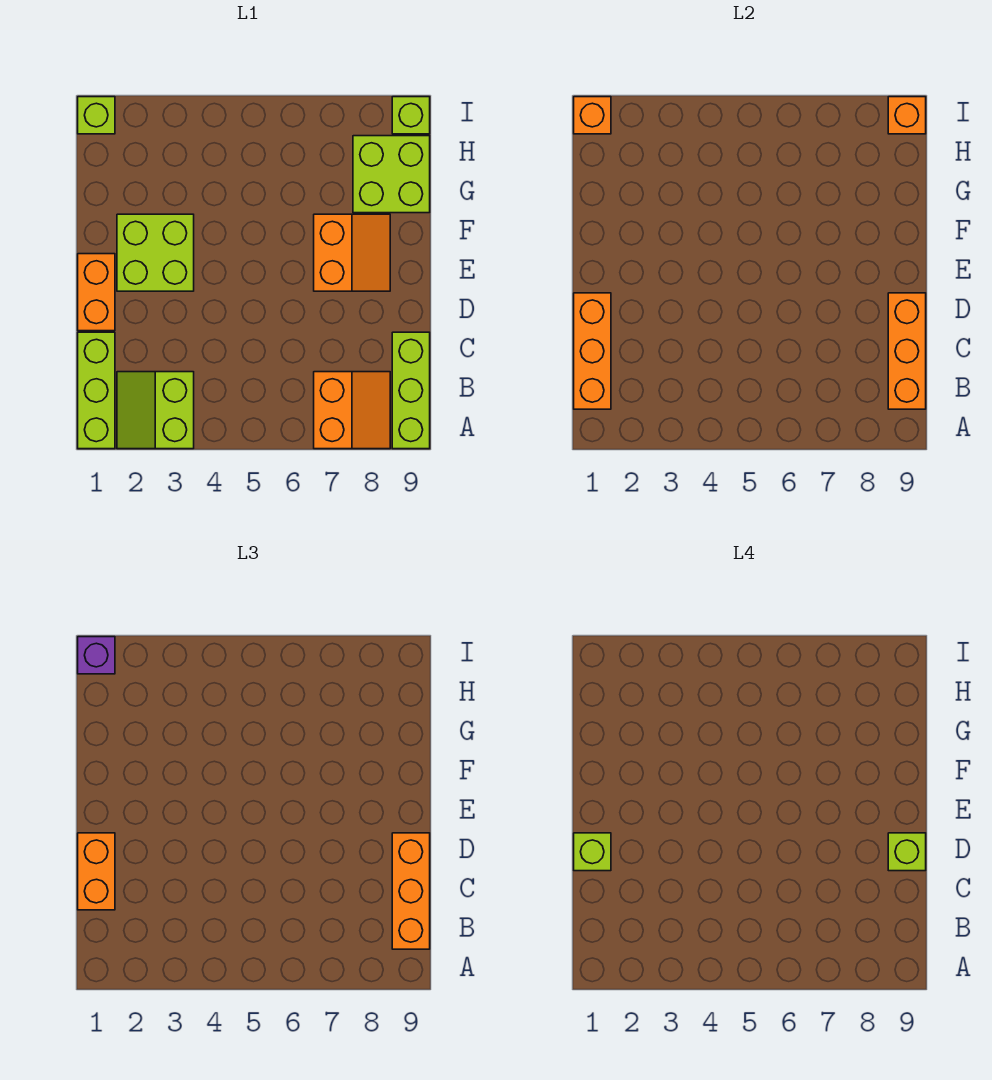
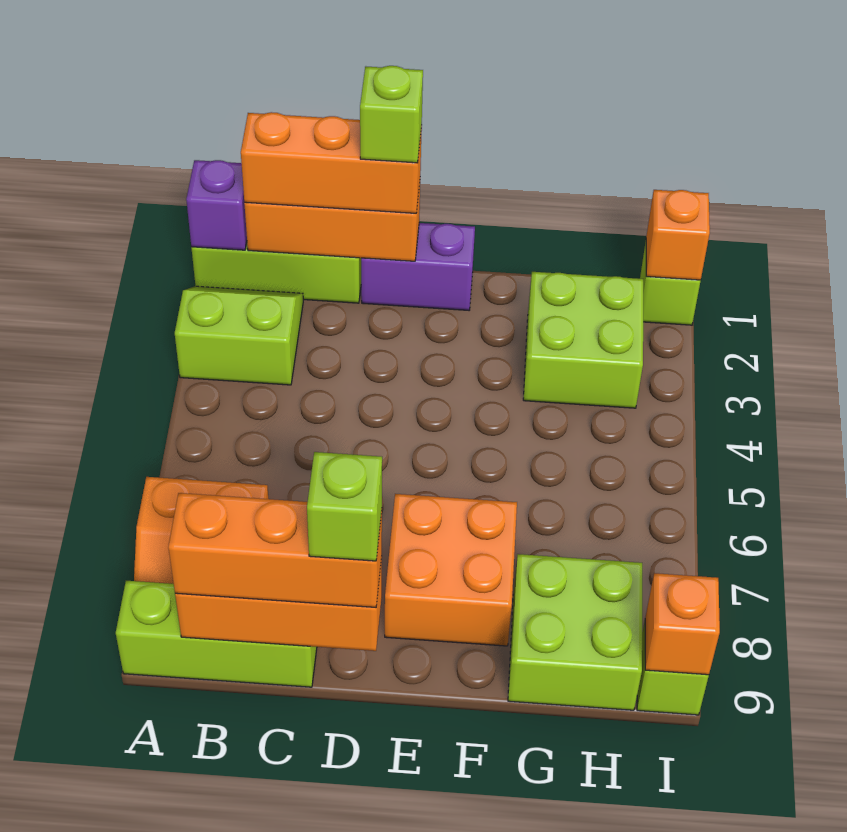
orange 1x2 brick [78,833,115,910] -> orange 1x3 brick [241,112,422,213]
orange 1x2 brick [78,254,115,331] -> purple 1x2 brick [361,223,475,310]
lime 2x2 brick [117,214,194,291] -> lime 2x2 brick moved to [523,272,643,408]
orange 2x2 slope [314,214,390,291] -> orange 2x2 brick [385,494,517,646]
purple 1x1 brick [78,637,115,674] -> purple 1x1 brick moved to [186,160,247,250]

